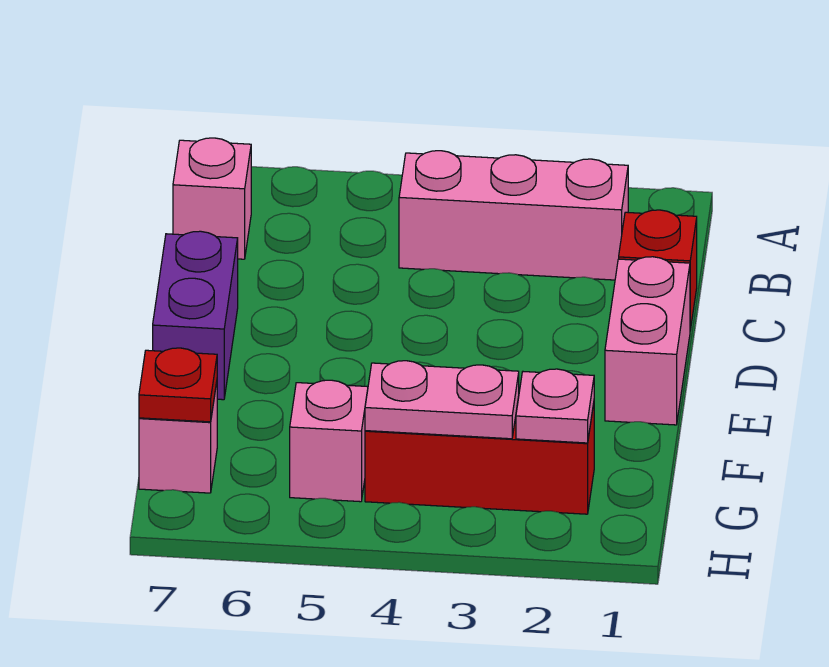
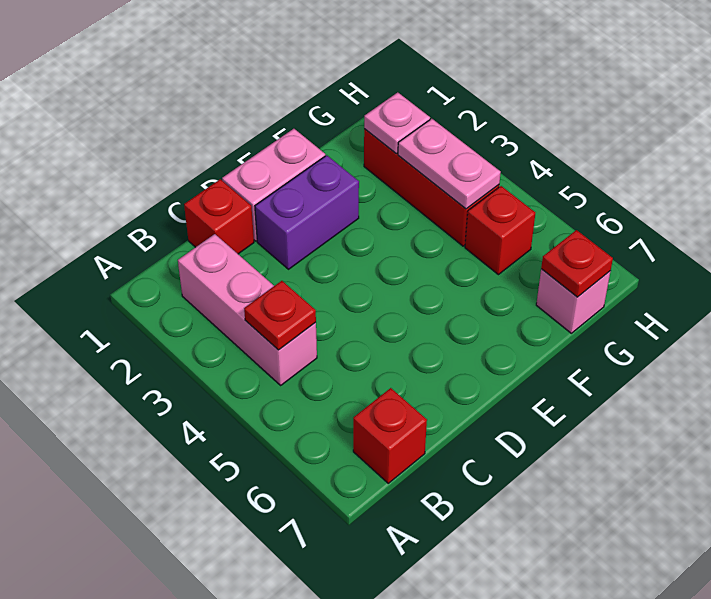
none -> red 1x1 plate [244,281,316,350]
pink 1x1 brick [173,138,251,259] -> red 1x1 brick [353,388,427,483]
purple 1x2 brick [153,231,238,400] -> purple 1x2 brick moved to [255,155,359,269]
pink 1x1 brick [290,380,368,502] -> red 1x1 brick [465,186,535,275]

